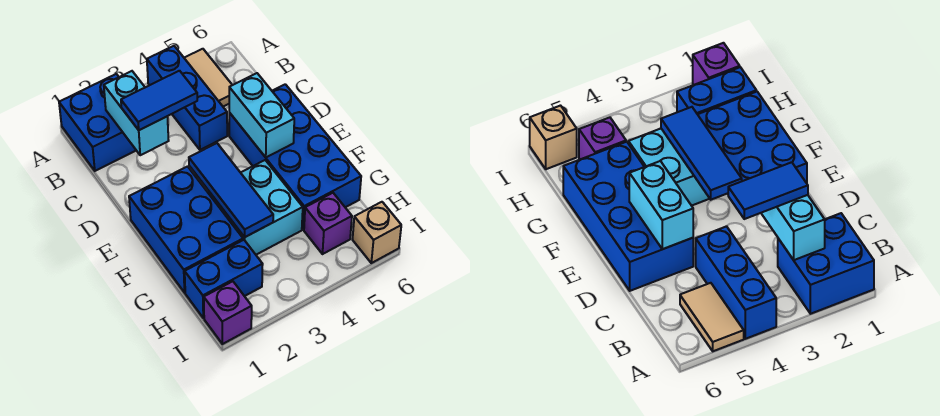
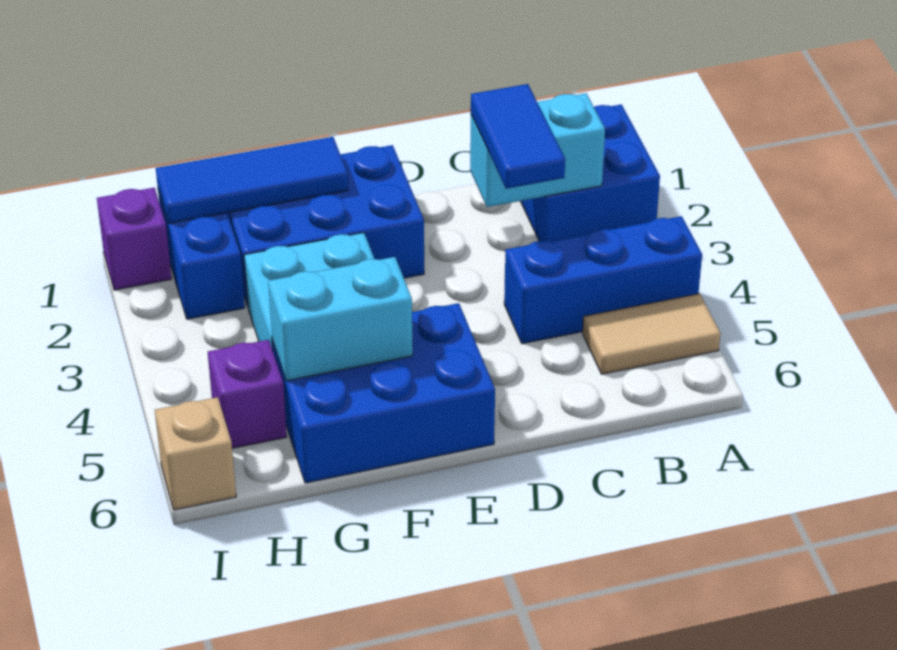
blue 2x4 brick [229,84,361,230] -> blue 2x3 brick [272,303,495,483]
cyan 1x2 brick [229,73,294,157] -> cyan 1x2 brick moved to [268,257,413,381]
blue 1x3 tile [189,143,273,237] -> blue 1x3 tile moved to [156,137,348,223]

